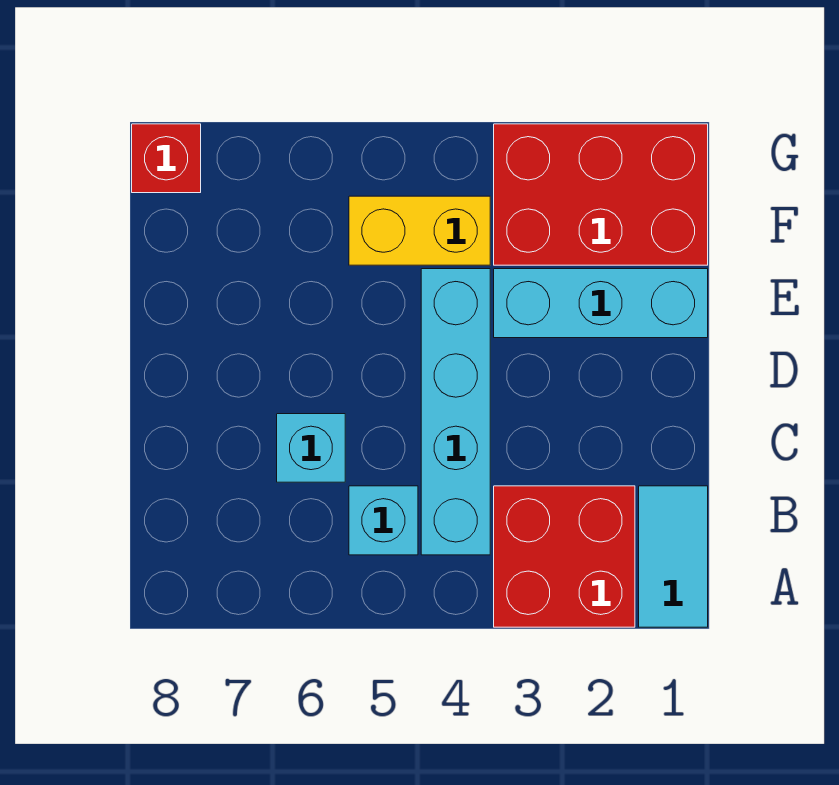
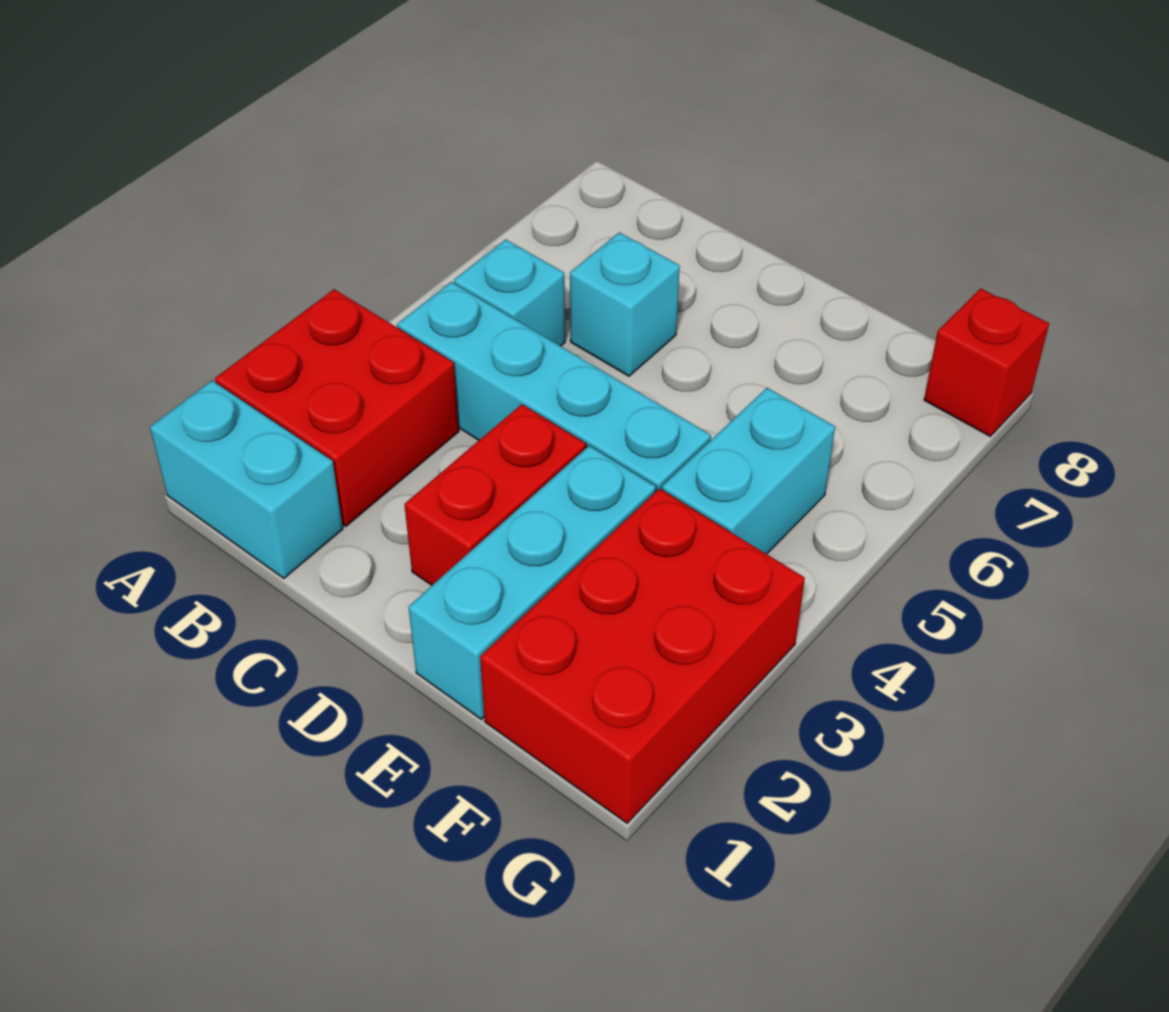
cyan 1x2 tile [639,486,708,627] -> cyan 1x2 brick [150,381,343,578]
none -> red 1x2 brick [404,404,586,585]
yellow 1x2 brick [349,196,490,265] -> cyan 1x2 brick [662,388,835,554]

